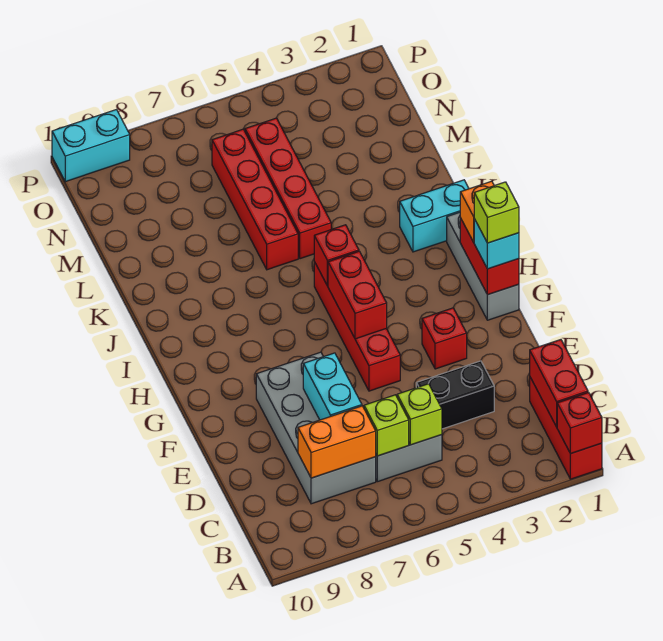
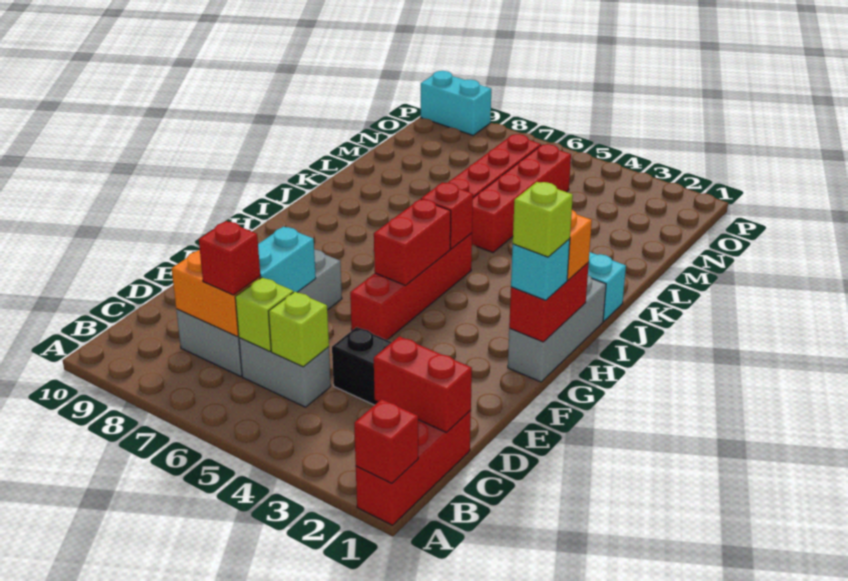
red 1x2 brick [530,340,588,427] -> red 1x2 brick turned to [374,336,472,433]
red 1x1 brick [422,308,467,369] -> red 1x1 brick moved to [199,221,260,295]

